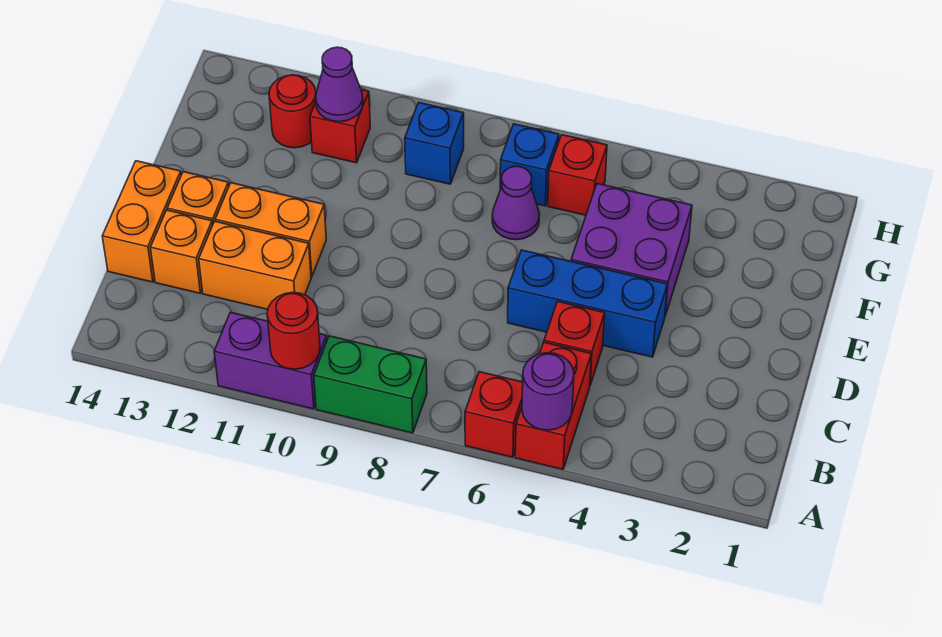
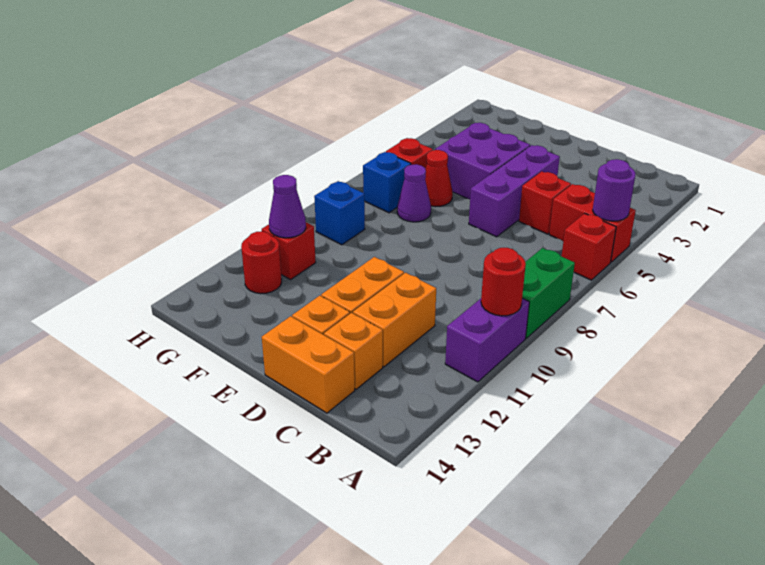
blue 1x3 brick [508,250,668,357] -> purple 1x3 brick [469,145,560,237]
none -> red 1x1 cone [425,150,453,207]

